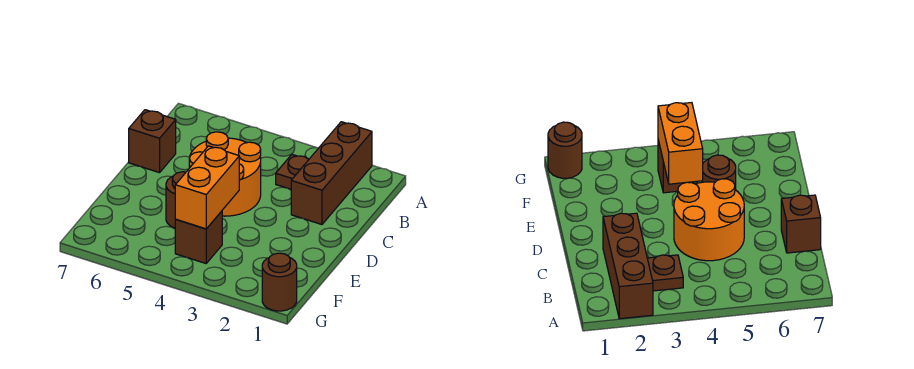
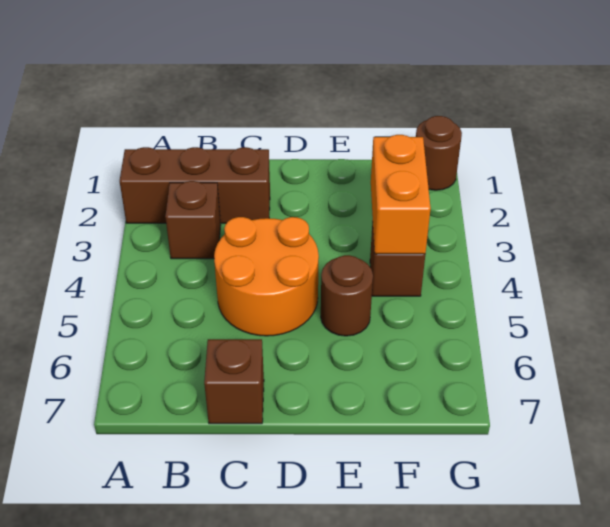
brown 1x1 plate [276,155,309,189] -> brown 1x1 brick [165,181,221,259]
orange 1x2 brick [175,146,239,229] -> orange 1x2 brick turned to [371,135,431,254]

